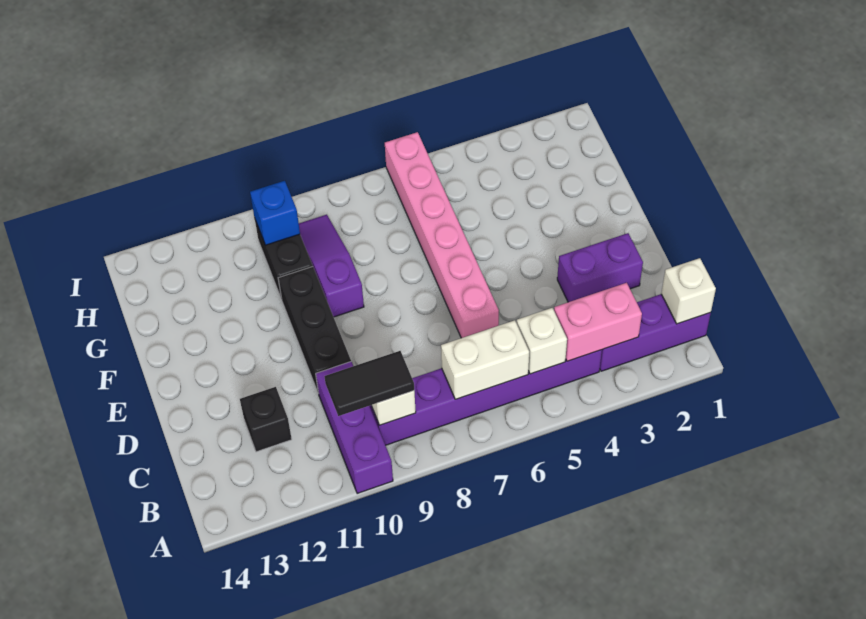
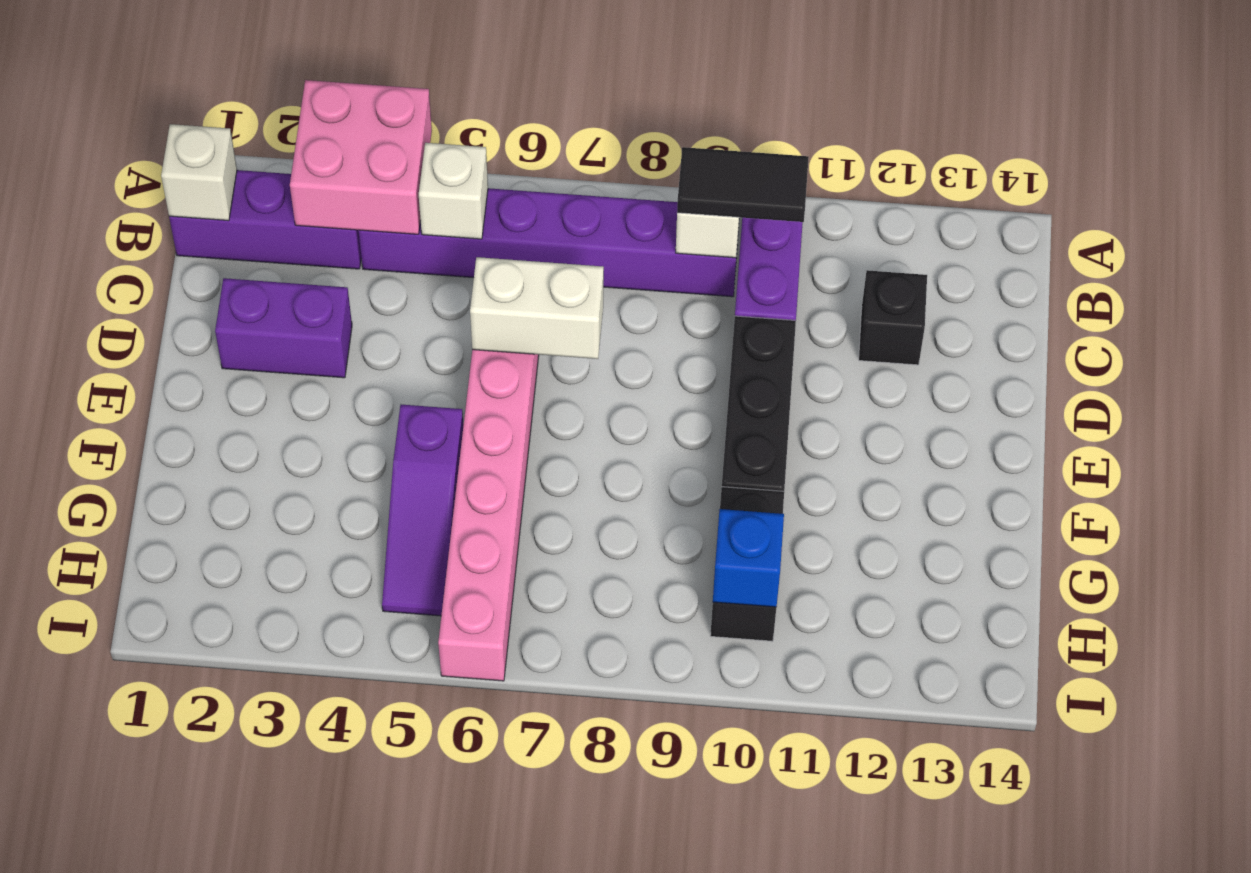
pink 1x2 brick [554,283,642,361] -> pink 2x2 brick [290,80,432,234]
white 1x2 brick [441,320,529,399] -> white 1x2 brick moved to [470,257,604,359]
purple 1x3 slope [299,215,364,317] -> purple 1x3 slope moved to [382,405,463,616]

